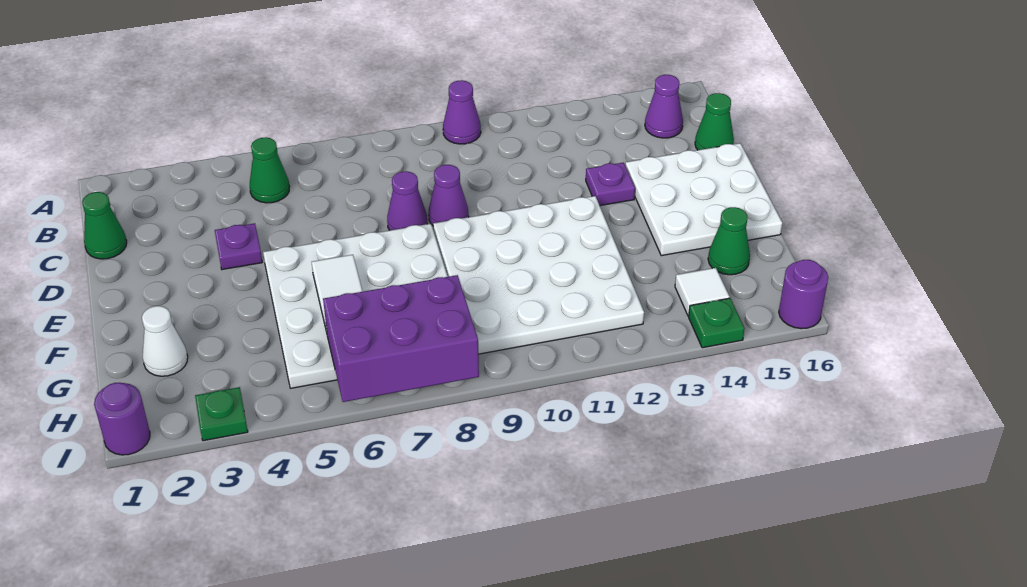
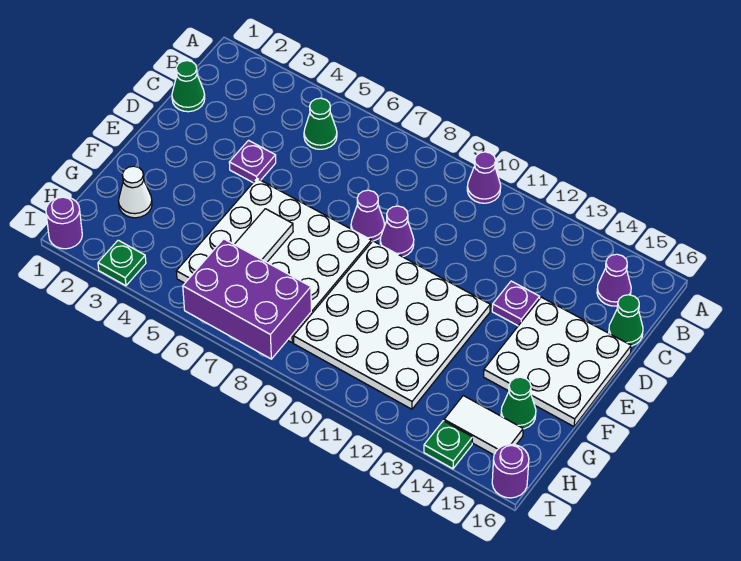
white 1x1 tile [675,268,730,316] -> white 1x2 tile [444,396,523,455]

